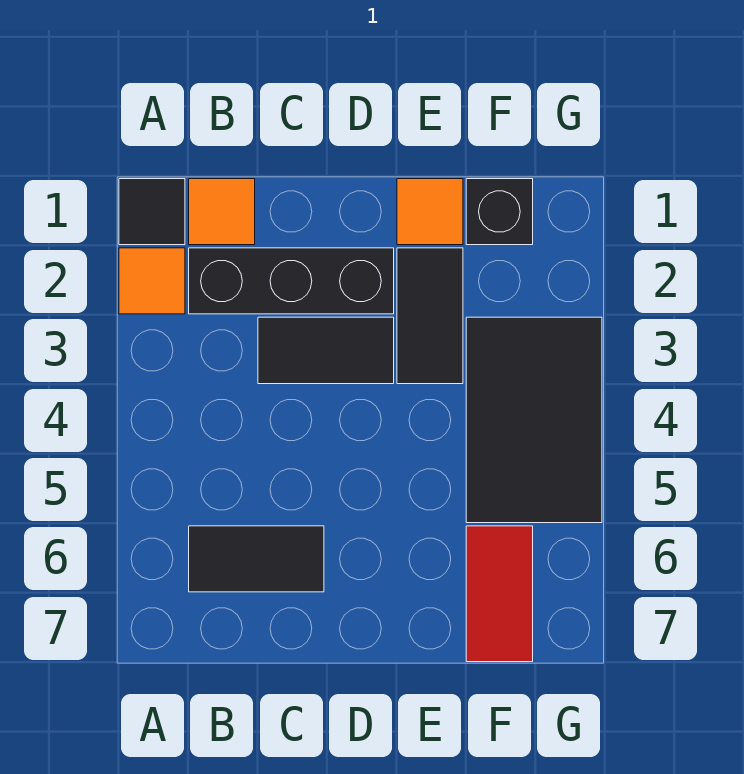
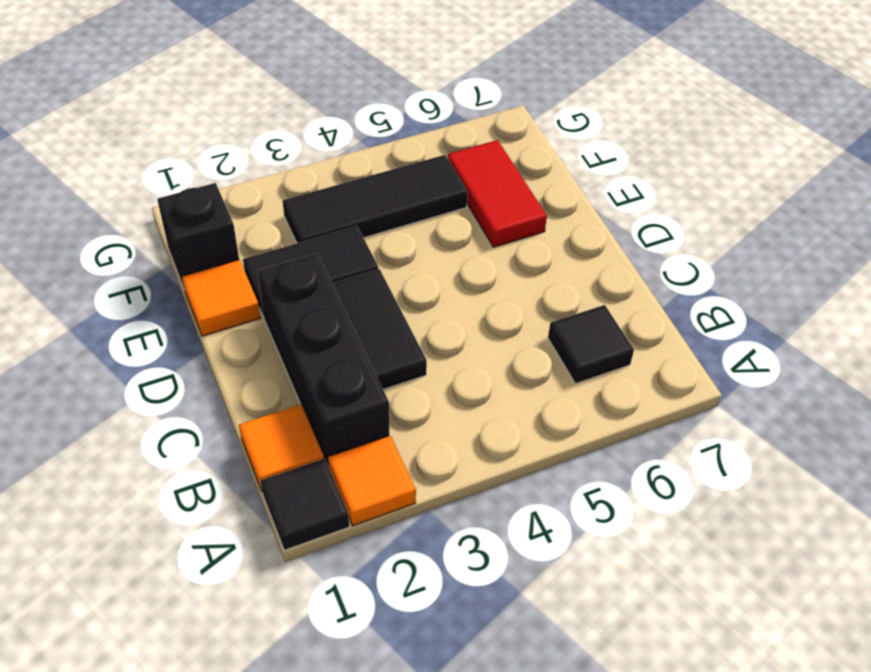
black 1x2 tile [189,526,324,592] -> black 1x1 tile [548,305,634,383]
black 2x3 tile [466,317,602,523] -> black 1x3 tile [283,155,467,243]
red 1x2 tile [466,526,533,662] -> red 1x2 tile turned to [448,140,547,247]

